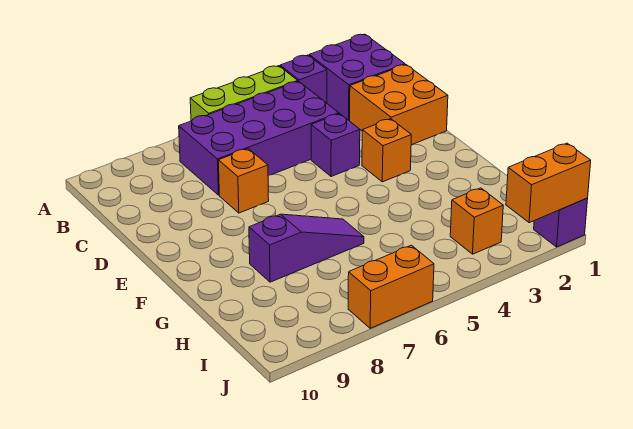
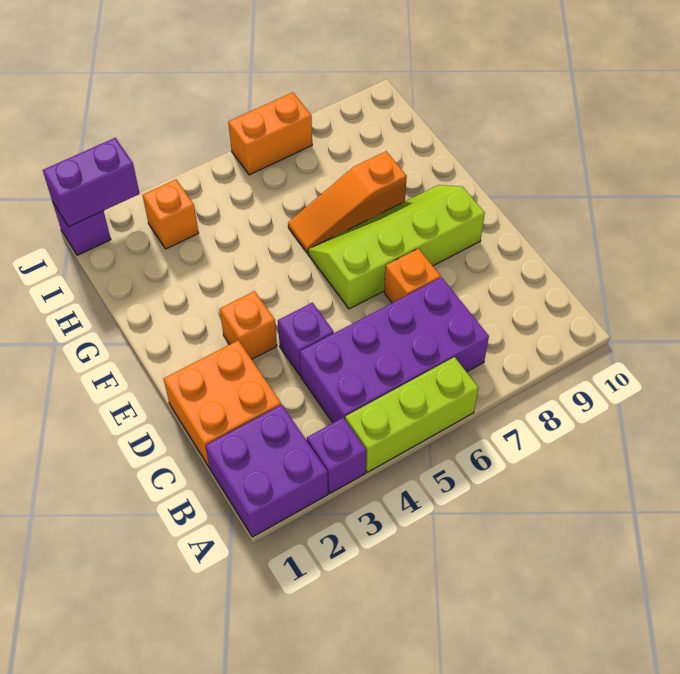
none -> lime 2x4 slope [308,185,485,309]
purple 1x3 slope [249,214,364,282] -> orange 1x3 slope [288,151,407,253]
orange 1x2 brick [506,143,591,223] -> purple 1x2 brick [43,138,140,227]

